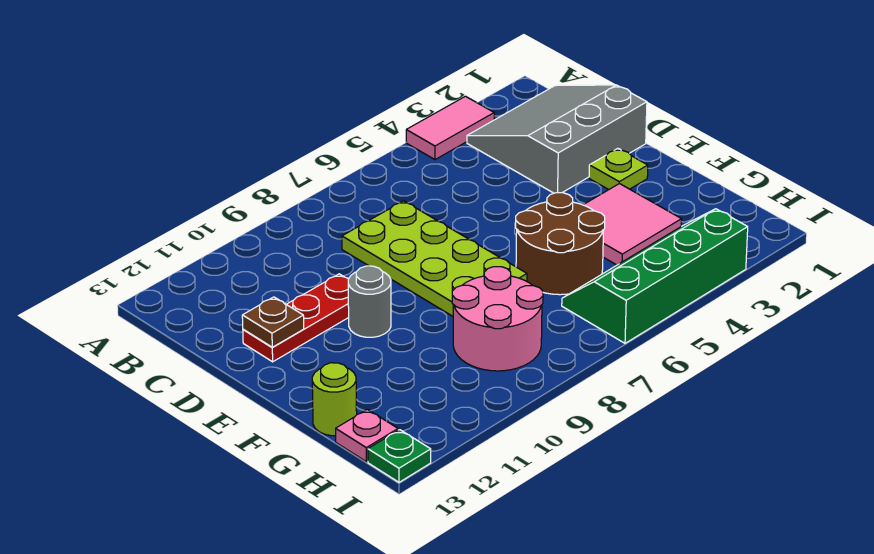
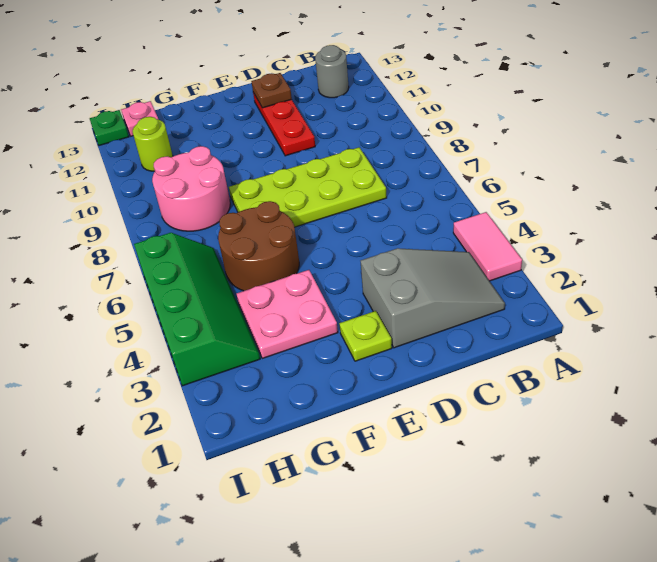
grey 3x3 slope [467,85,647,193] -> grey 2x3 slope [361,248,505,348]
grey 1x1 round brick [348,266,391,337] -> grey 1x1 round brick moved to [315,45,349,98]
pink 2x2 tile [584,184,682,265] -> pink 2x2 plate [237,270,338,358]
lime 1x1 round brick [312,363,357,436] -> lime 1x1 round brick moved to [133,117,173,171]

